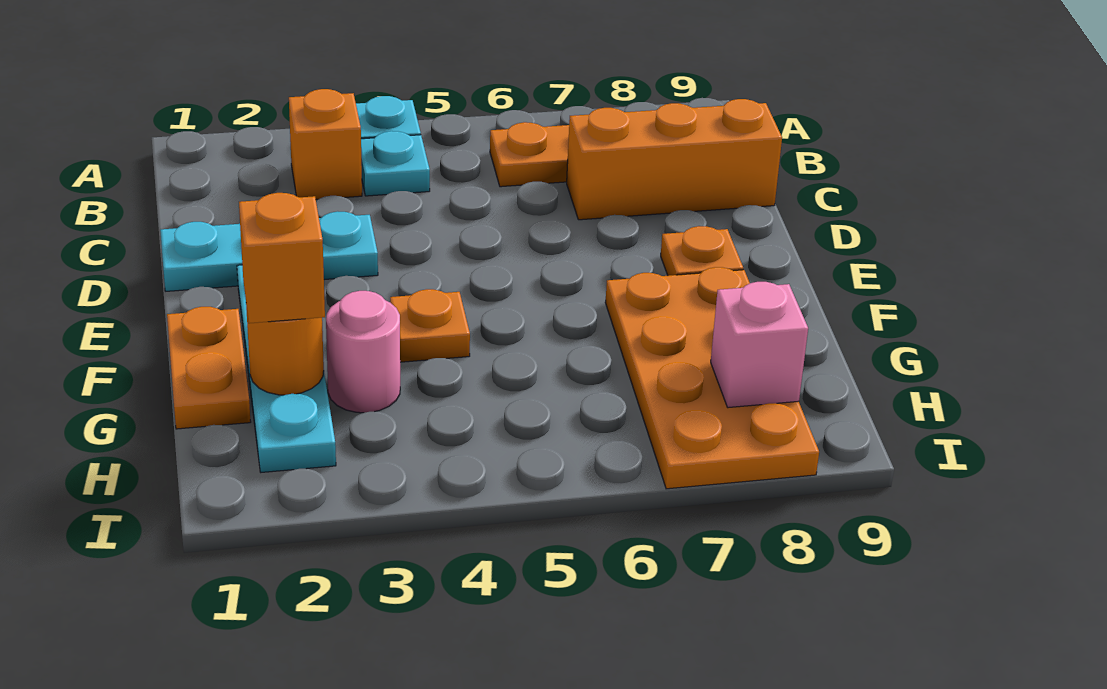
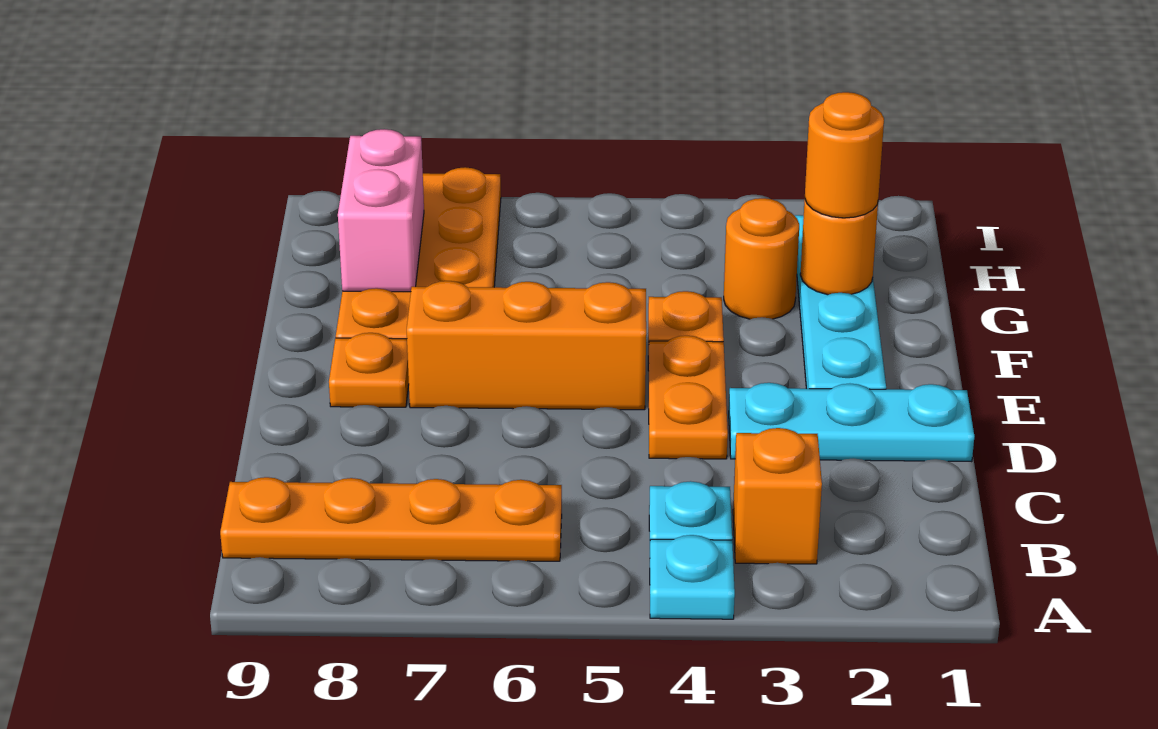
orange 1x3 brick [567,99,782,220] -> orange 1x3 brick moved to [407,281,646,410]
orange 1x2 plate [167,307,251,429] -> orange 1x2 plate moved to [648,336,728,459]
orange 1x1 brick [239,193,325,323] -> orange 1x1 round brick [805,92,884,218]
pink 1x1 round brick [326,291,400,413] -> orange 1x1 round brick [724,198,799,319]
pink 1x1 brick [711,282,808,408] -> pink 1x2 brick [338,129,424,292]

